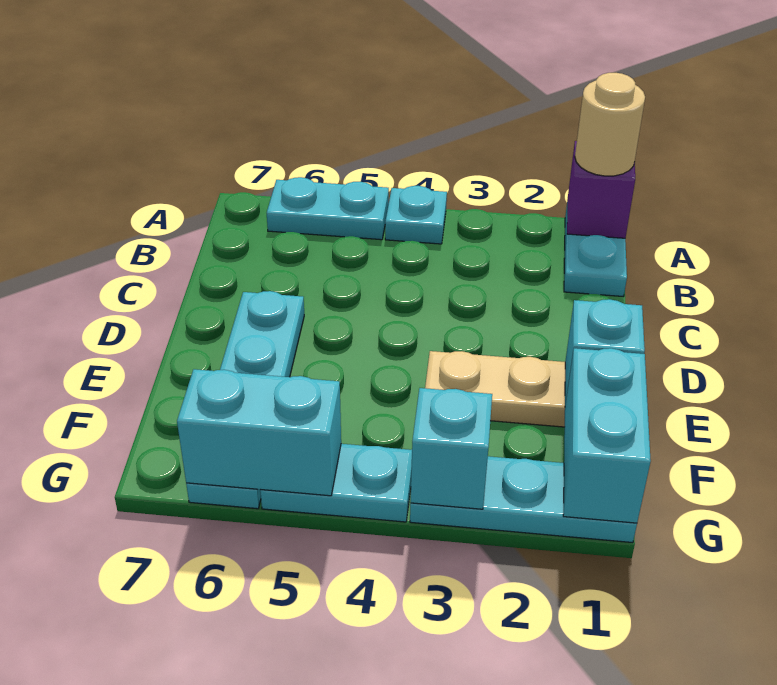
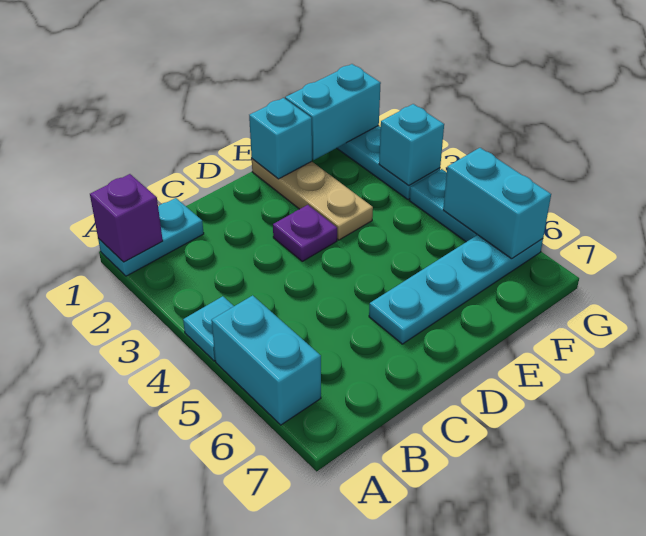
tan 1x1 round brick [575,73,645,176] -> none
cyan 1x2 plate [267,177,389,240] -> cyan 1x2 brick [211,295,321,425]
none -> purple 1x1 plate [273,205,337,261]

